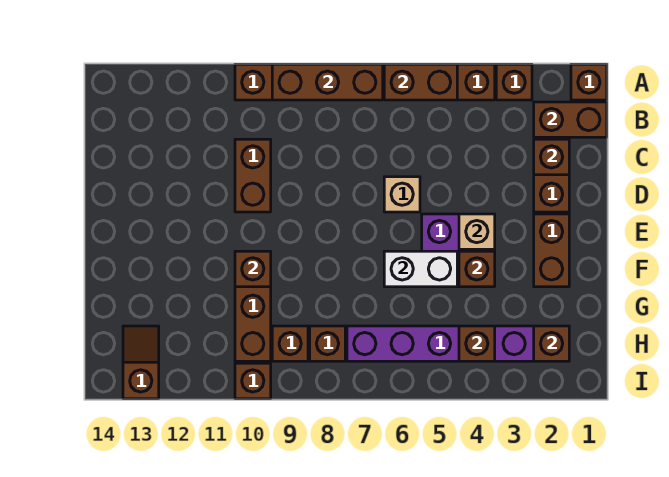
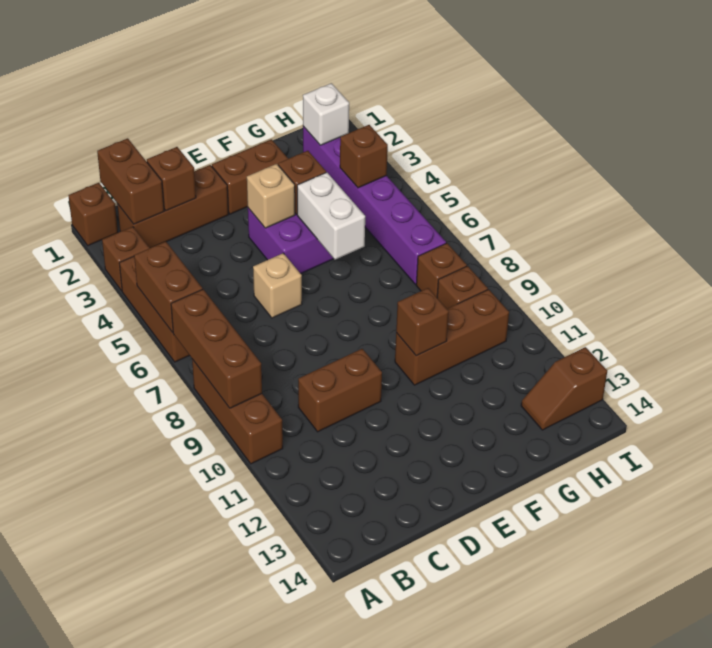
brown 1x1 brick [534,326,569,361] -> white 1x1 brick [303,83,349,145]
brown 1x1 brick [235,363,271,399] -> none

